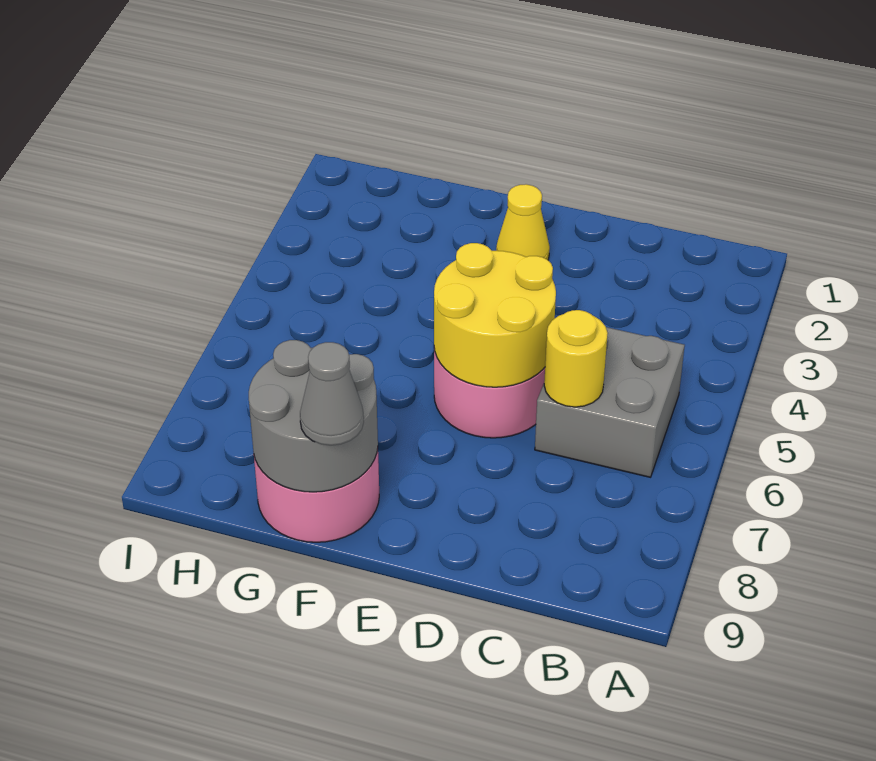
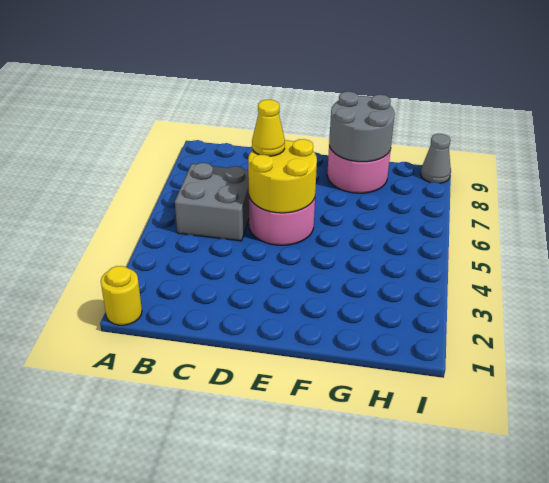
yellow 1x1 round brick [544,310,608,407] -> yellow 1x1 round brick moved to [101,266,142,325]
yellow 1x1 cone [496,184,550,260] -> yellow 1x1 cone moved to [252,99,285,156]
grey 1x1 cone [300,342,364,445] -> grey 1x1 cone moved to [421,134,451,183]

